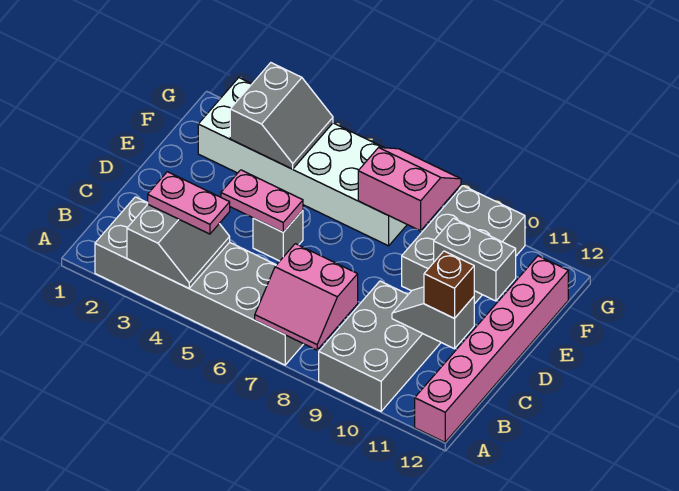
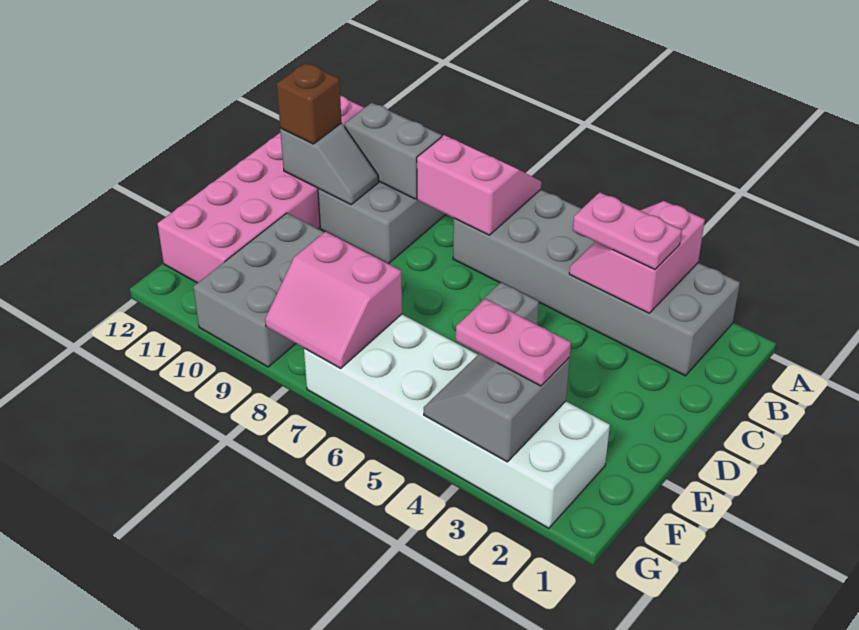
grey 2x2 slope [127,204,230,288] -> pink 2x2 slope [569,201,705,313]
pink 1x6 brick [415,256,568,442] -> pink 2x6 brick [158,96,364,283]
pink 1x2 plate [221,170,303,232] -> pink 1x2 plate moved to [456,299,571,386]
grey 1x2 brick [434,218,516,301] -> grey 1x2 brick moved to [345,103,442,199]

